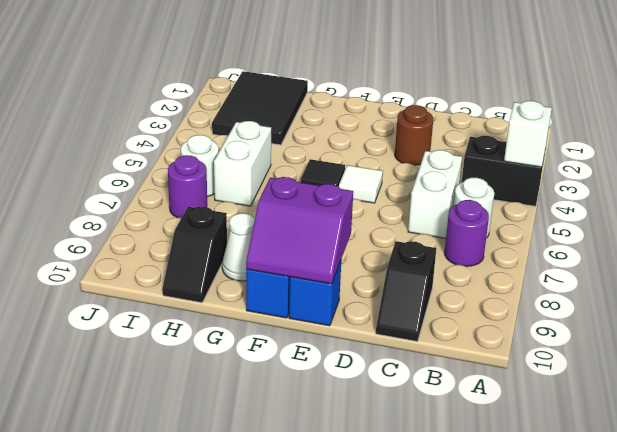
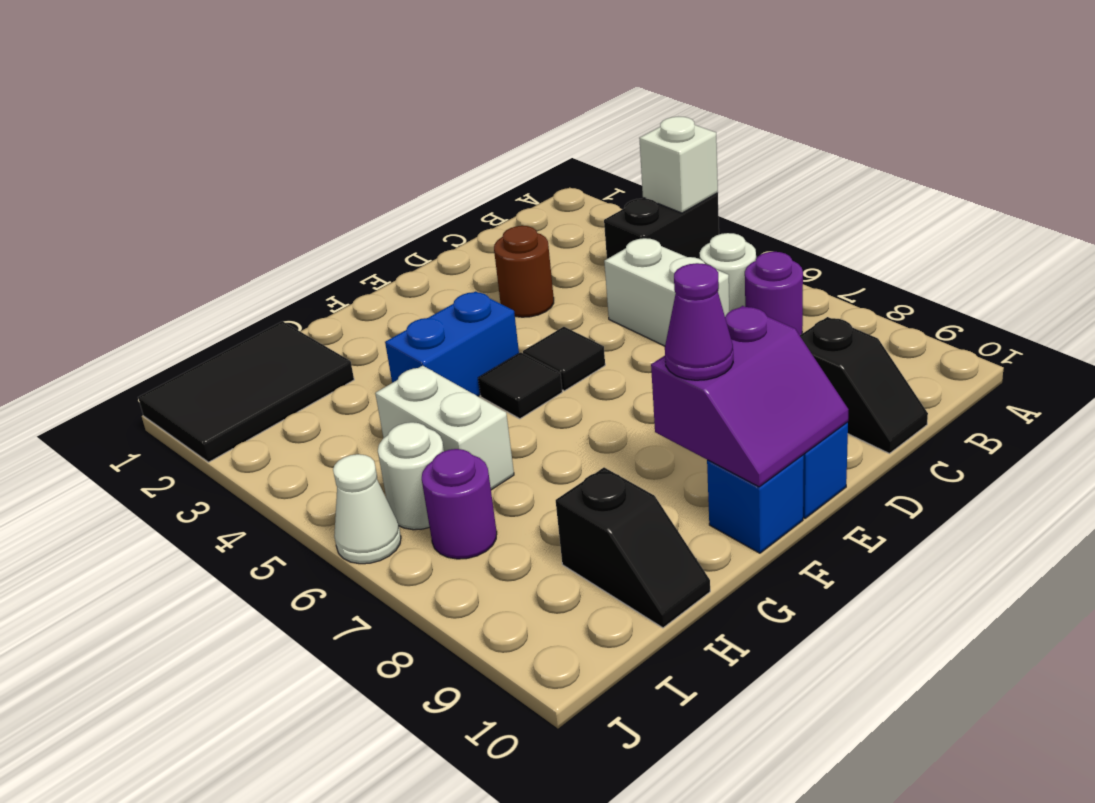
white 1x1 tile [339,165,383,203] -> black 1x1 tile [523,327,605,391]
none -> blue 1x2 brick [385,291,519,396]
none -> purple 1x1 cone [665,263,733,380]
white 1x1 cone [222,213,255,281] -> white 1x1 cone moved to [333,454,401,564]
black 2x3 tile [212,71,308,145] -> black 2x3 tile turned to [138,321,354,462]

